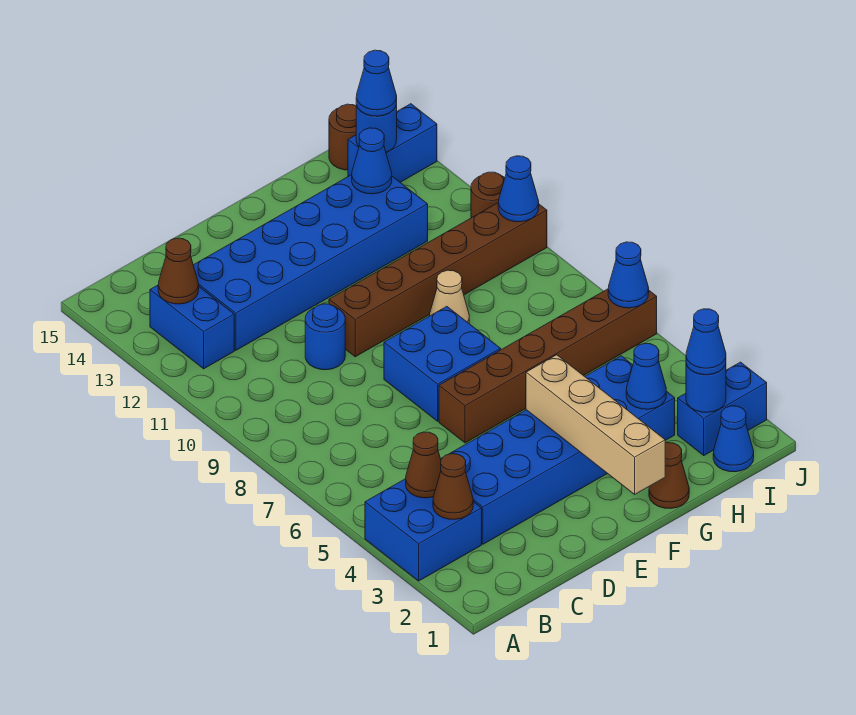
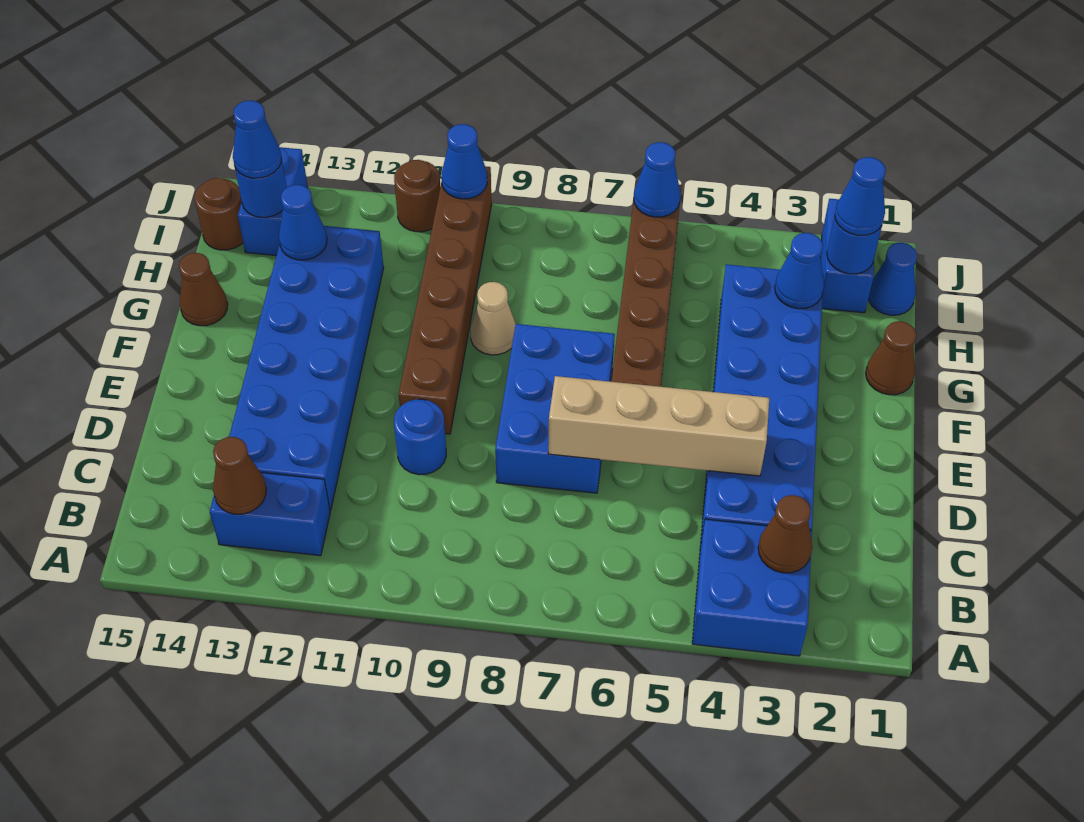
brown 1x1 cone [406,432,441,498] -> brown 1x1 cone moved to [179,253,228,326]
blue 2x2 brick [384,307,501,421] -> blue 2x3 brick [495,324,615,493]
tan 1x4 brick [526,355,665,494] -> tan 1x4 brick moved to [548,376,769,476]

